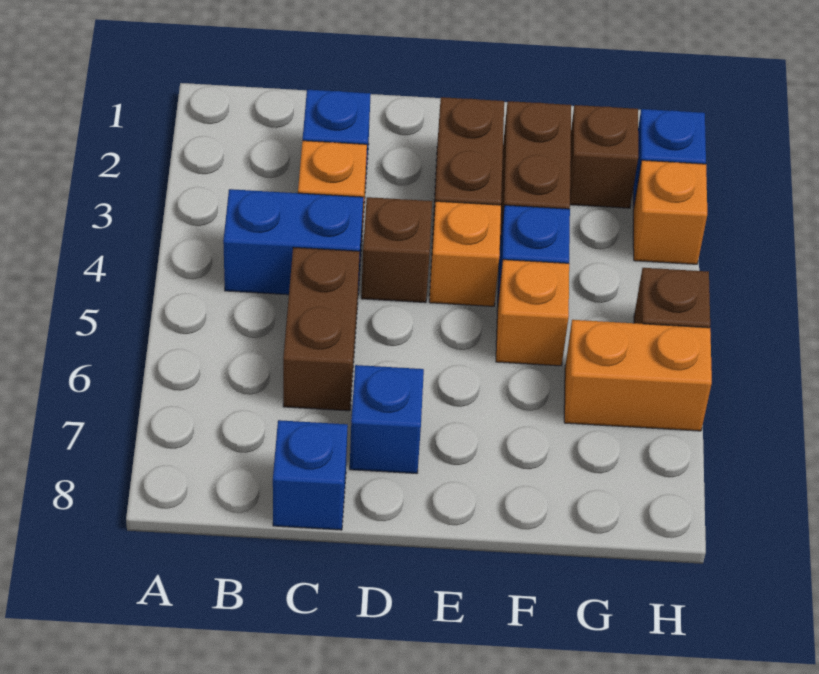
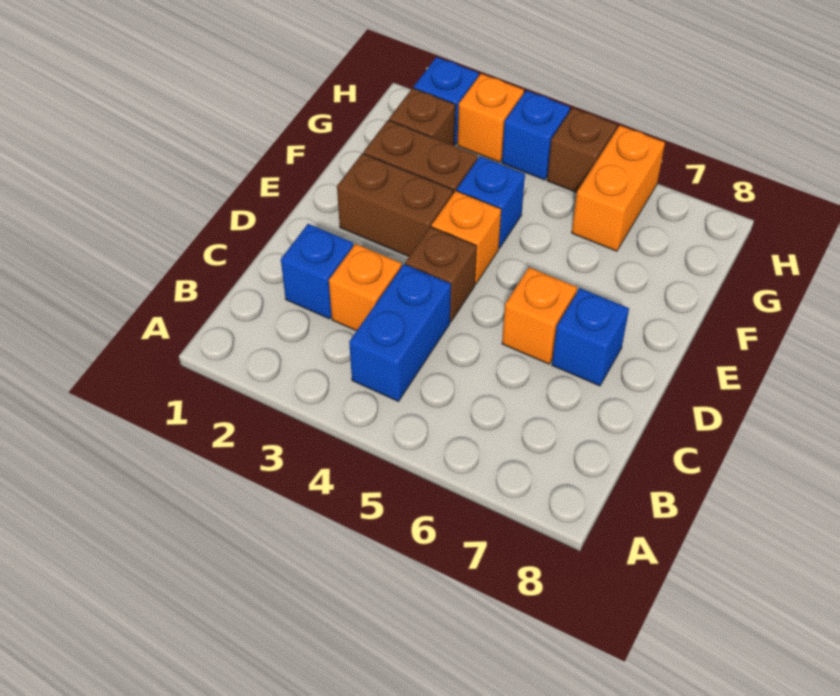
brown 1x2 brick [283,247,360,411] -> none
blue 1x1 brick [273,420,348,530] -> blue 1x1 brick moved to [502,91,570,180]
orange 1x1 brick [496,260,569,366] -> orange 1x1 brick moved to [502,267,577,364]

